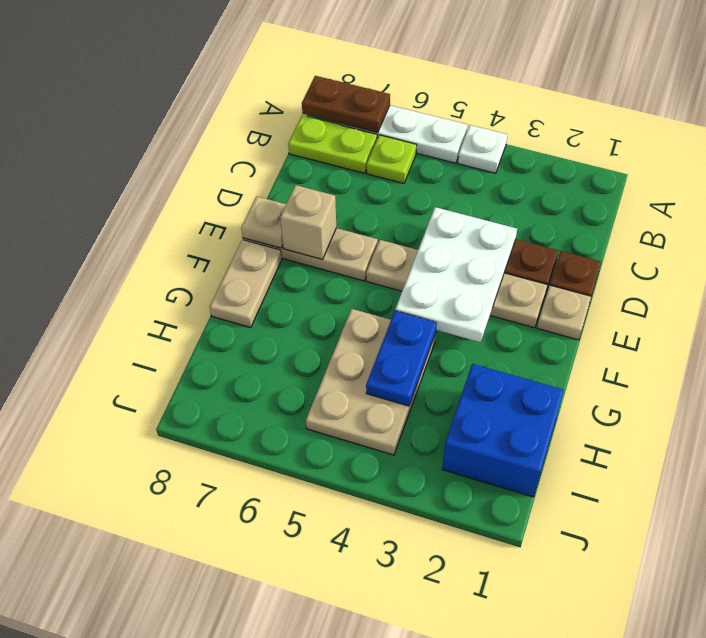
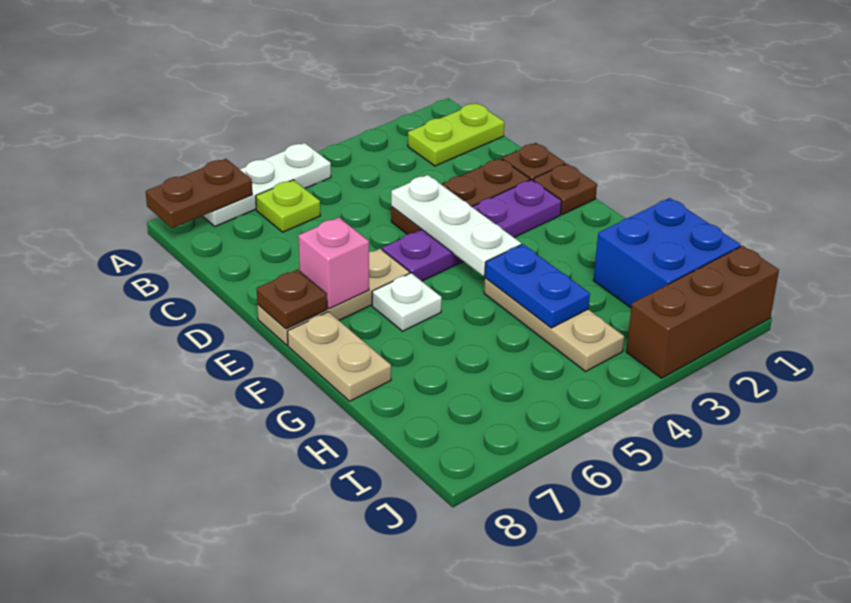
white 1x1 plate [458,125,507,173] -> white 1x1 plate moved to [372,273,442,331]
lime 1x2 plate [288,116,377,173] -> lime 1x2 plate moved to [408,103,504,166]
white 2x3 plate [395,207,517,342] -> white 1x3 plate [391,175,521,276]
tan 1x1 plate [537,285,591,340] -> brown 1x1 plate [533,164,597,215]
tan 1x4 plate [366,240,547,328] -> purple 1x4 plate [382,180,562,281]
tan 1x1 brick [280,185,336,259] -> pink 1x1 brick [299,218,369,309]
tan 1x1 plate [241,196,286,248] -> brown 1x1 plate [257,270,327,329]
tan 2x3 plate [306,309,436,455] -> tan 1x3 plate [484,278,624,372]
none -> brown 1x3 brick [626,246,779,378]

